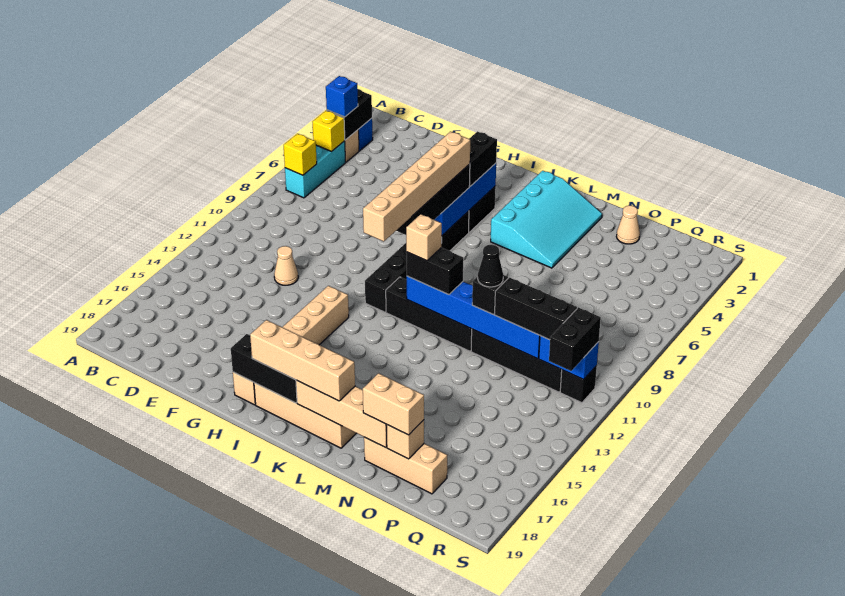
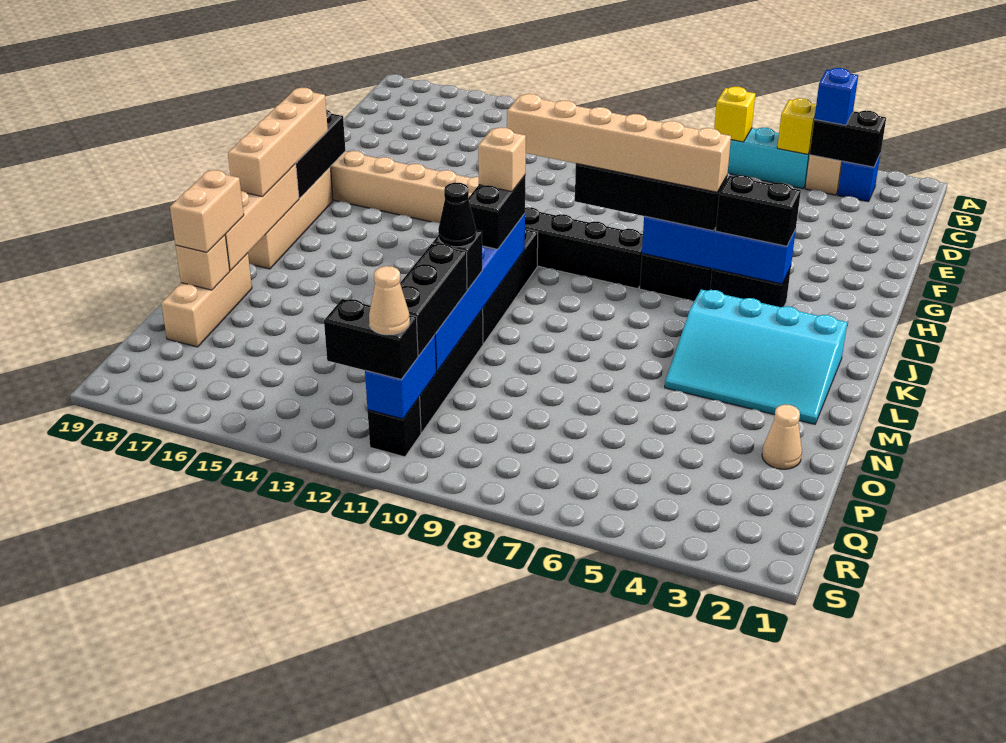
tan 1x1 cone [274,246,298,285] -> tan 1x1 cone moved to [369,266,410,335]

